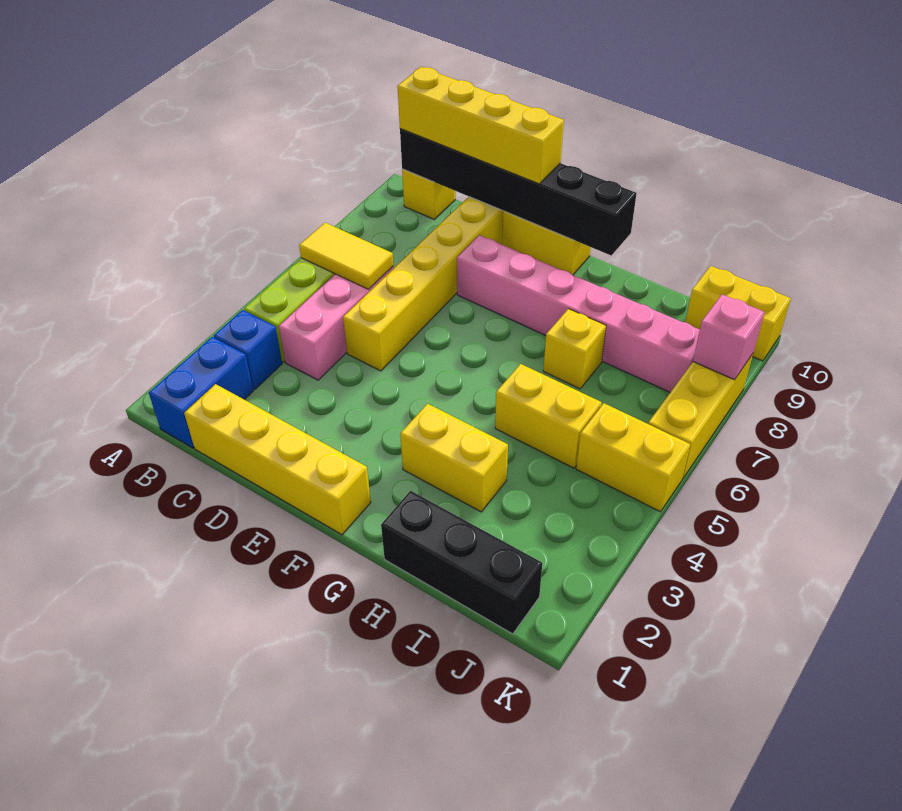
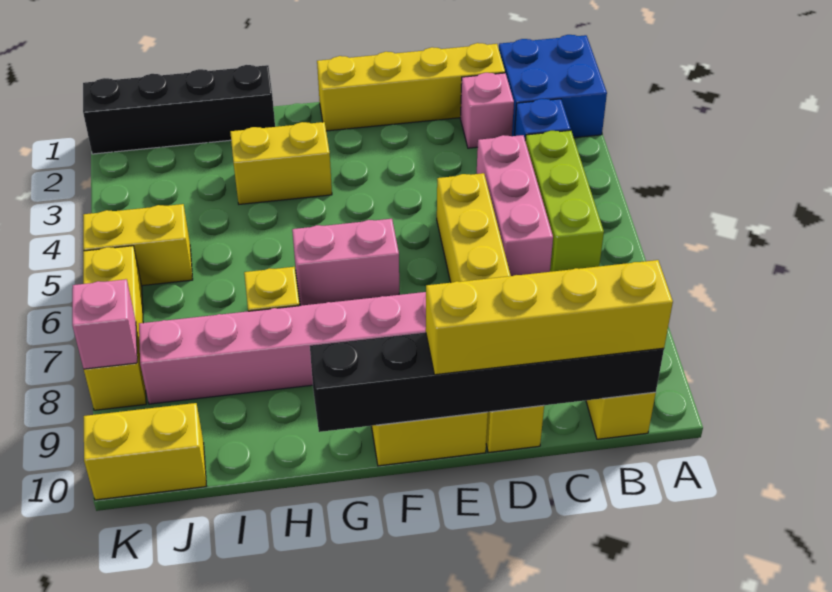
blue 1x2 brick [149,337,253,448] -> blue 2x2 brick [499,35,607,138]
yellow 1x2 tile [299,223,393,289] -> none
none -> pink 1x1 brick [461,73,514,148]
none -> pink 1x2 brick [292,219,399,306]
black 1x3 brick [381,491,542,634] -> black 1x4 brick [83,65,275,154]
yellow 1x2 brick [495,364,602,468] -> none

